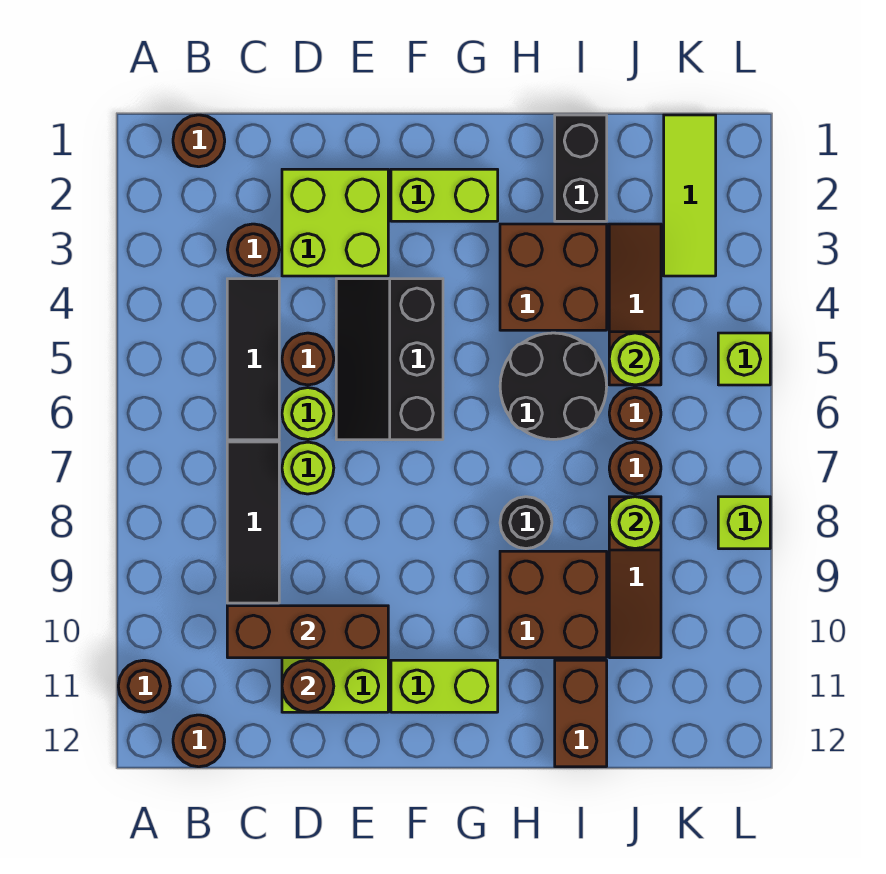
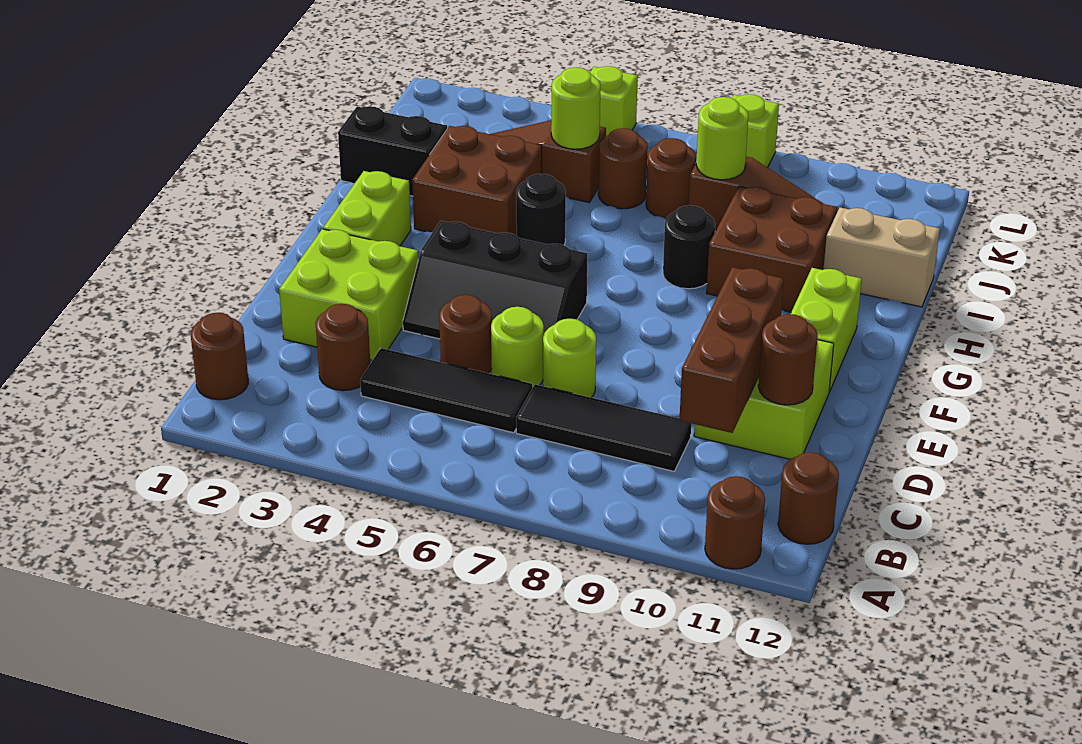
black 2x2 round brick [500,333,607,440] -> black 1x1 round brick [516,174,566,245]
brown 1x2 brick [555,660,607,767] -> tan 1x2 brick [823,208,940,307]
lime 1x3 tile [664,115,716,276] -> none

